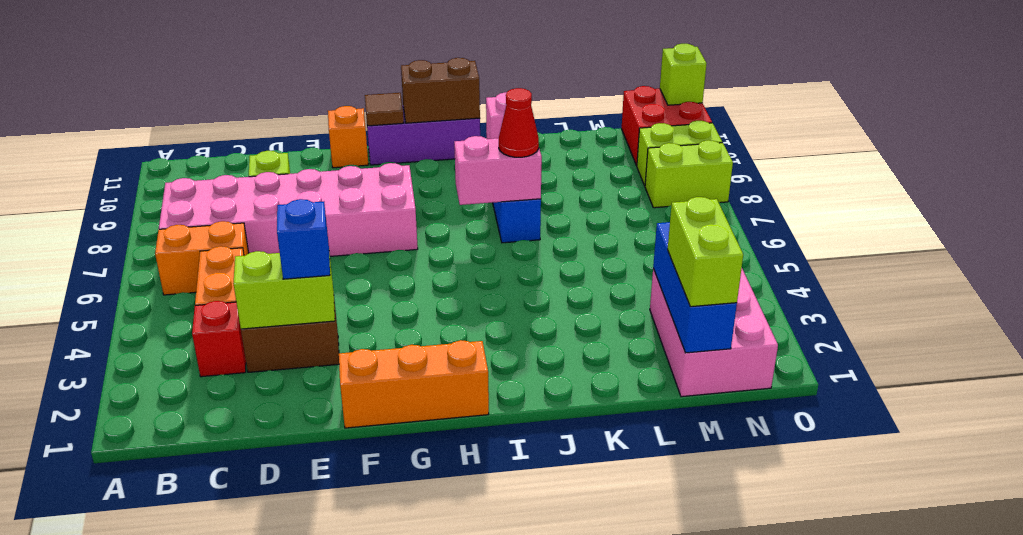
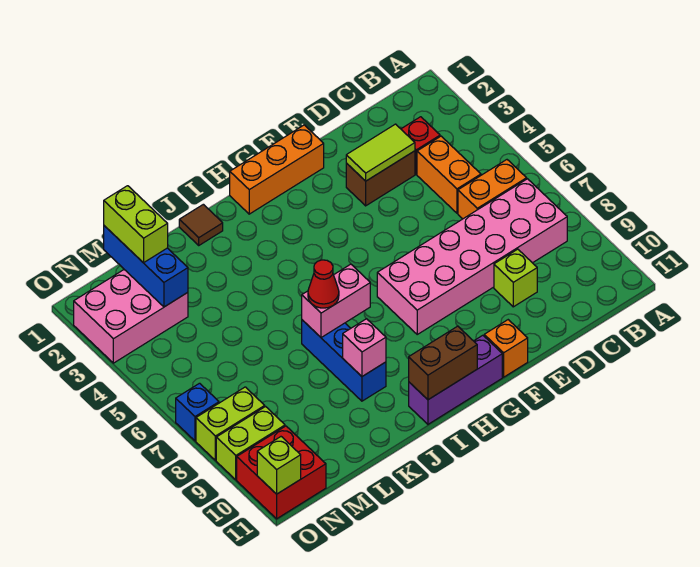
lime 1x2 brick [233,251,335,329] -> lime 1x2 tile [346,124,415,181]
blue 1x1 brick [277,199,330,279] -> blue 1x1 brick moved to [176,383,219,441]
brown 1x1 tile [365,93,404,126] -> brown 1x1 tile moved to [179,204,223,245]
pink 2x3 brick [650,268,778,397] -> pink 2x3 brick turned to [74,270,188,363]

